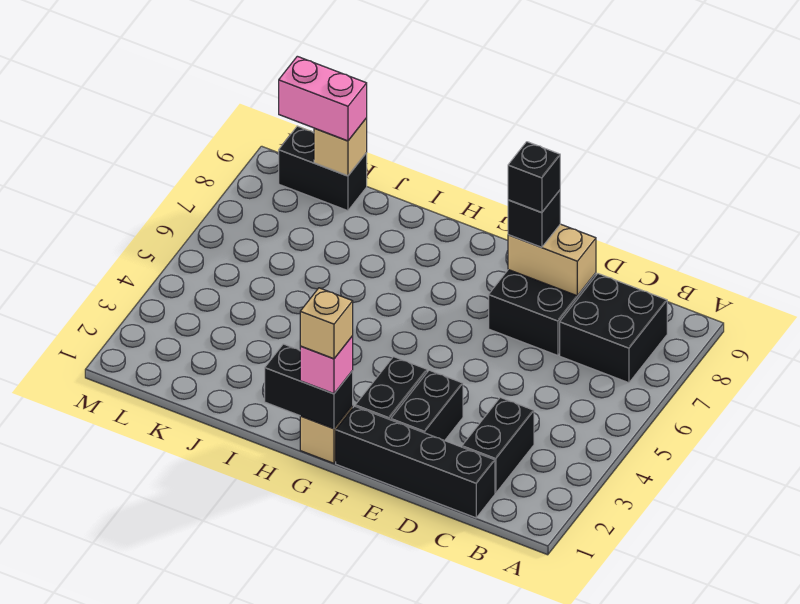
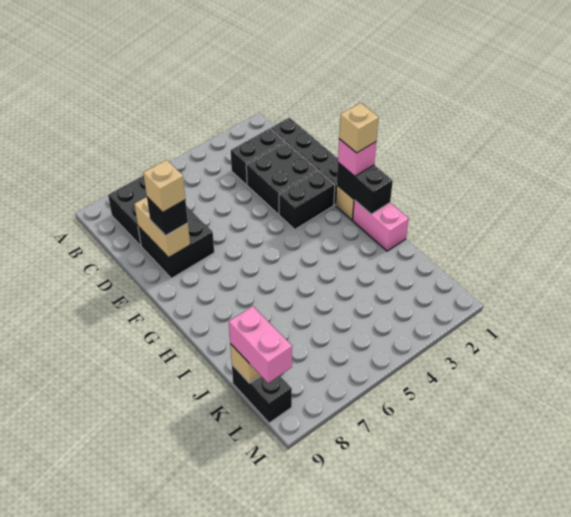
black 1x2 brick [391,370,463,441] -> black 2x2 brick [246,142,318,214]
black 1x1 brick [508,142,560,213] -> tan 1x1 brick [143,160,185,212]
none -> pink 1x2 brick [353,200,409,251]

